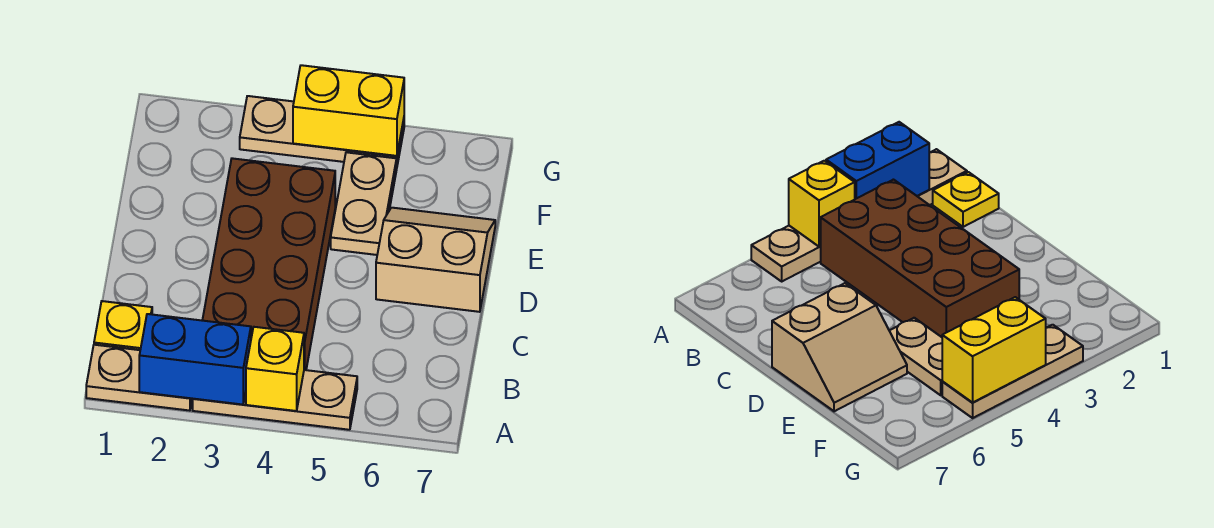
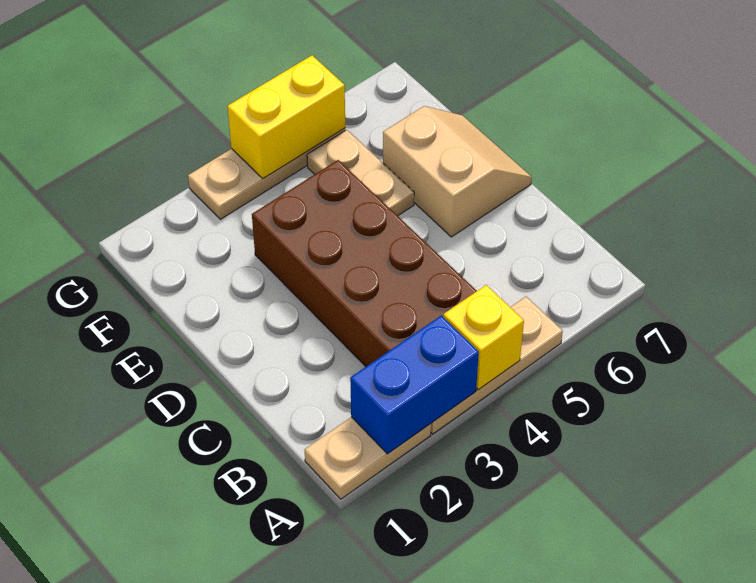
yellow 1x1 plate [94,301,152,350] -> none
tan 2x2 slope [376,208,495,312] -> tan 2x2 slope turned to [383,106,532,237]

